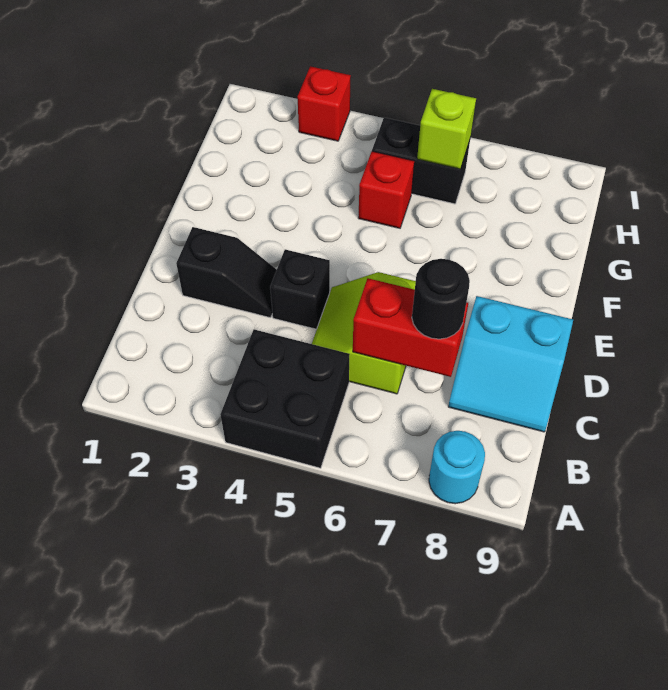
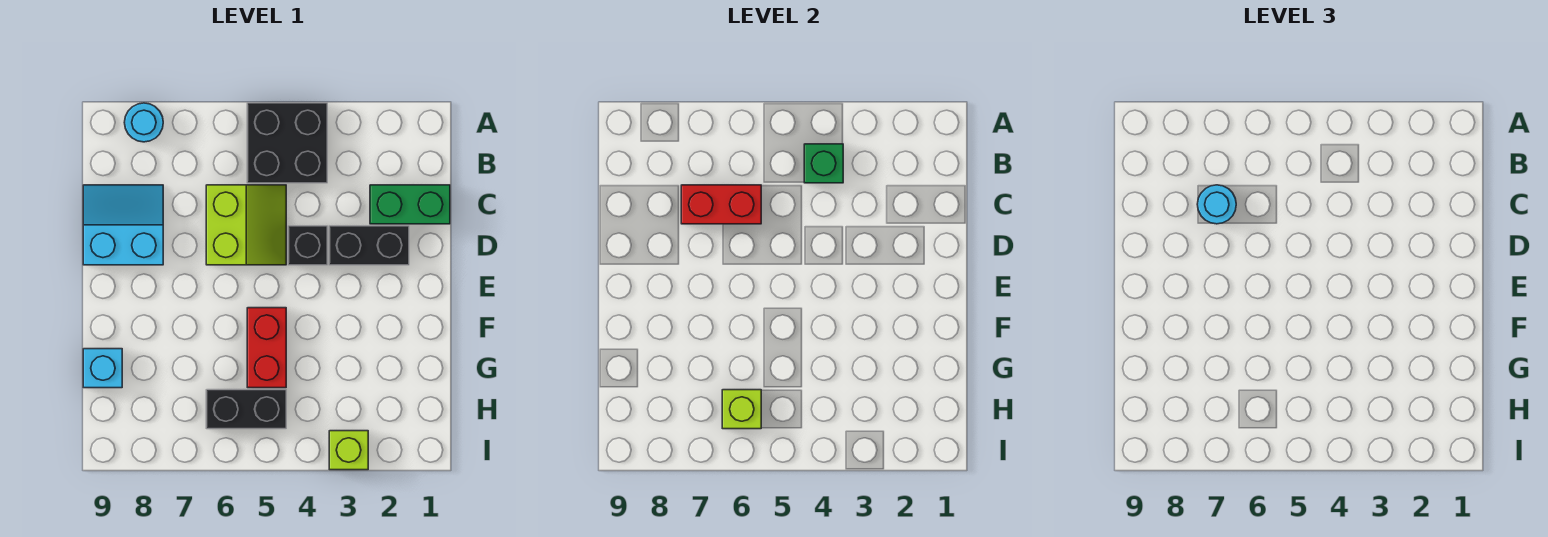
none -> green 1x1 brick [804,144,843,183]
none -> green 1x2 brick [370,185,450,224]
black 1x1 round brick [412,259,470,339] -> cyan 1x1 round brick [1197,185,1236,224]
black 1x2 slope [176,227,277,318] -> black 1x2 brick [329,226,409,265]
red 1x1 brick [358,151,414,228] -> red 1x2 brick [247,308,286,388]
none -> cyan 1x1 brick [83,349,122,388]
red 1x1 brick [298,66,351,141] -> lime 1x1 brick [329,431,368,470]

